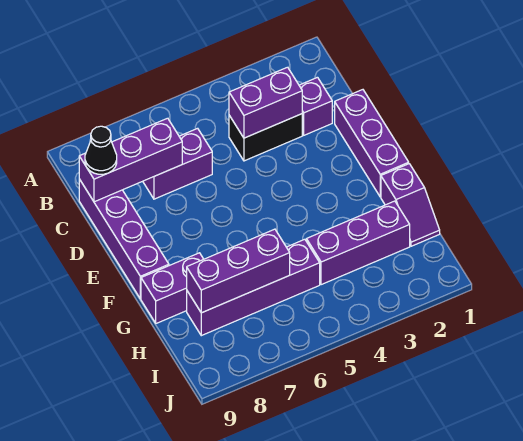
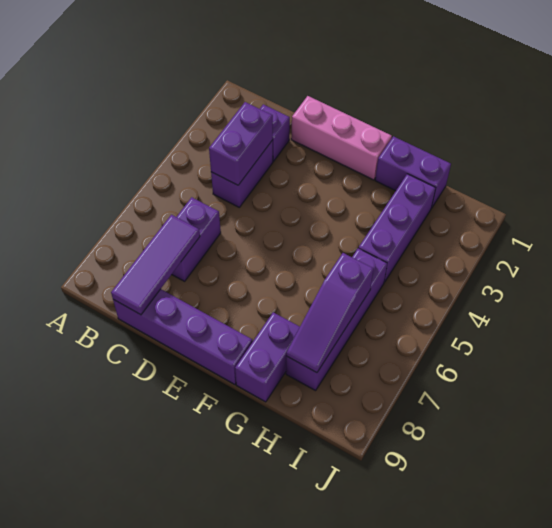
black 1x2 brick [229,114,302,161] -> purple 1x2 brick [211,140,273,207]
purple 1x3 brick [79,118,182,202] -> purple 1x3 tile [111,215,200,315]
black 1x1 cone [85,126,117,174] -> none
purple 1x3 brick [335,90,409,197] -> pink 1x3 brick [291,96,392,180]
purple 1x2 slope [381,164,440,246] -> purple 1x2 brick [375,136,451,208]
purple 1x3 brick [187,229,290,313] -> purple 1x3 slope [286,253,374,373]

